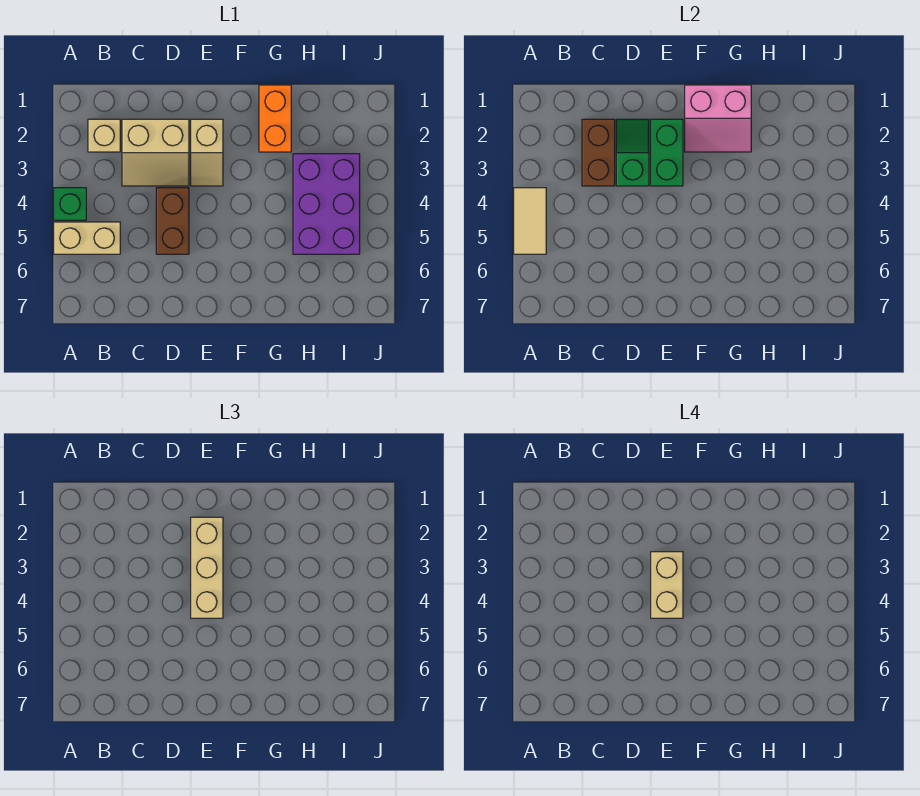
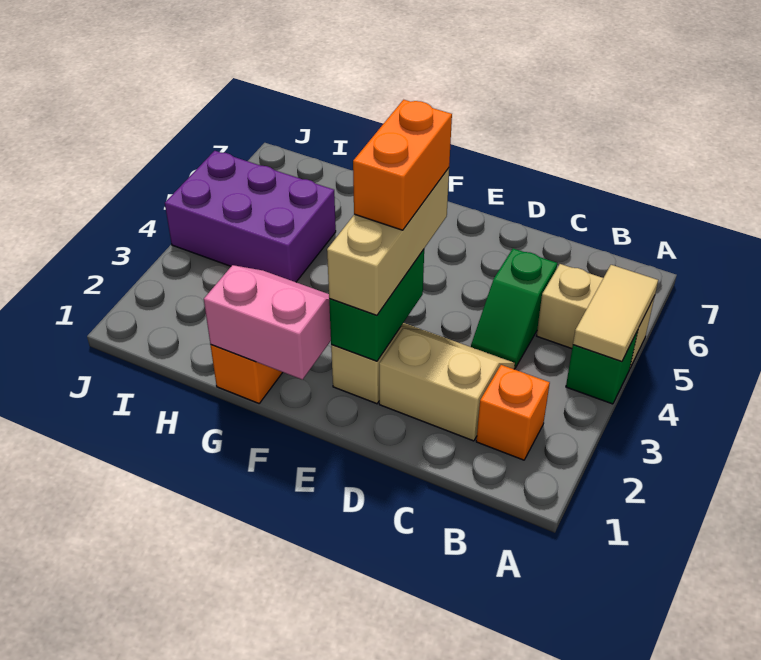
tan 1x1 brick [88,119,120,152] -> orange 1x1 brick [476,365,550,460]
brown 1x2 brick [582,119,615,186] -> none
green 1x2 slope [616,119,649,186] -> green 1x2 slope moved to [471,248,557,369]
brown 1x2 brick [156,188,189,254] -> none
tan 1x2 brick [651,552,683,618] -> orange 1x2 brick [353,100,452,230]
purple 2x3 brick [293,154,360,254] -> purple 2x3 brick turned to [165,151,336,282]

